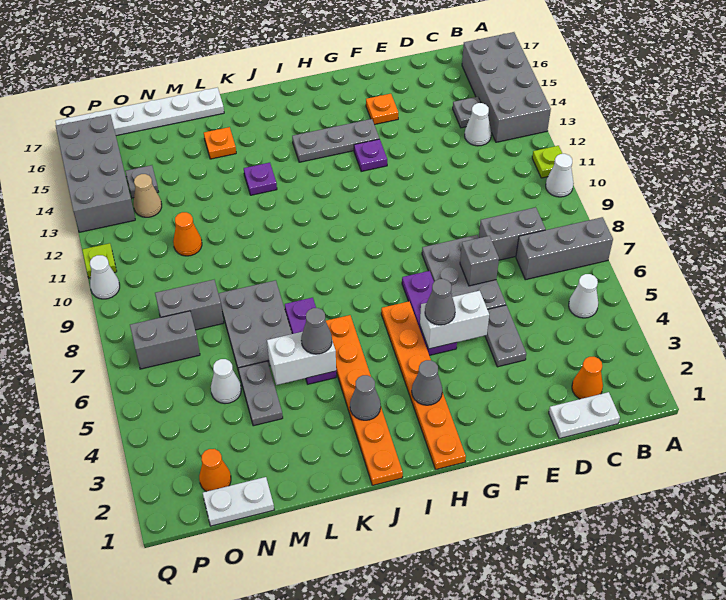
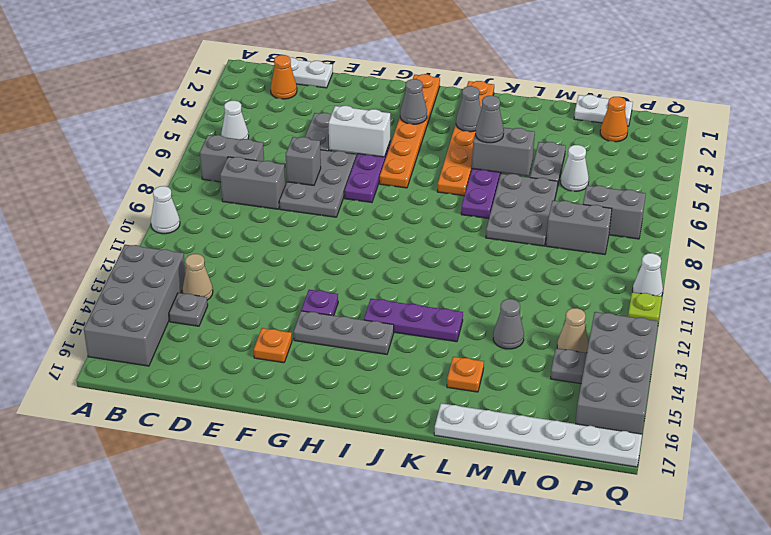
grey 1x3 brick [516,217,613,280] -> grey 1x2 brick [200,135,264,182]
lime 1x1 plate [532,146,562,178] -> none
white 1x1 cone [465,103,491,146] -> tan 1x1 cone [182,254,213,300]
grey 1x1 cone [425,279,455,325] -> grey 1x1 cone moved to [493,299,524,349]
white 1x2 brick [267,332,336,385] -> grey 1x2 brick [472,128,535,176]
purple 1x1 plate [244,163,277,195] -> purple 1x3 plate [364,299,463,342]
orange 1x1 cone [173,212,202,256] -> none

